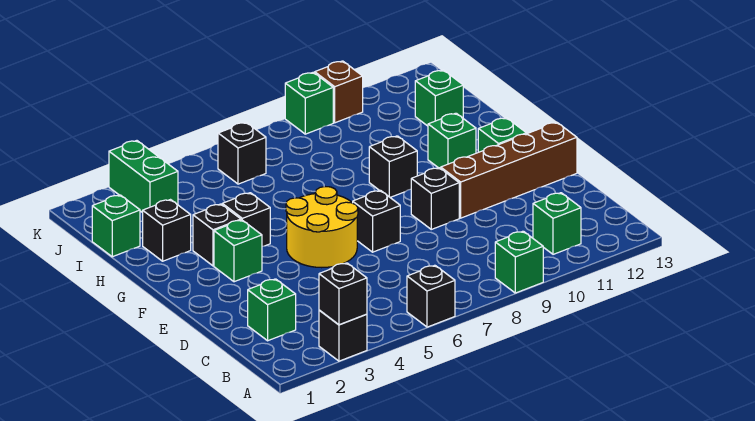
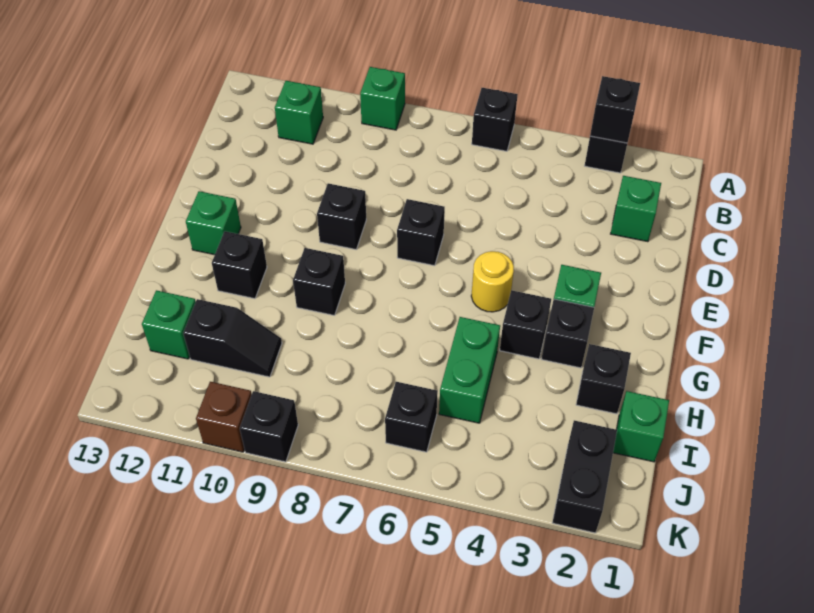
yellow 2x2 round brick [286,187,358,268] -> yellow 1x1 round brick [471,251,514,312]
brown 1x4 brick [441,122,577,218] -> none
green 1x1 brick [428,113,476,168] -> black 1x1 brick [212,231,267,299]
none -> black 1x2 slope [183,299,282,377]
none -> black 1x2 brick [552,420,617,533]
green 1x2 brick [109,141,178,213] -> green 1x2 brick moved to [439,317,500,423]
green 1x1 brick [285,72,333,134] -> black 1x1 brick [240,391,298,462]

